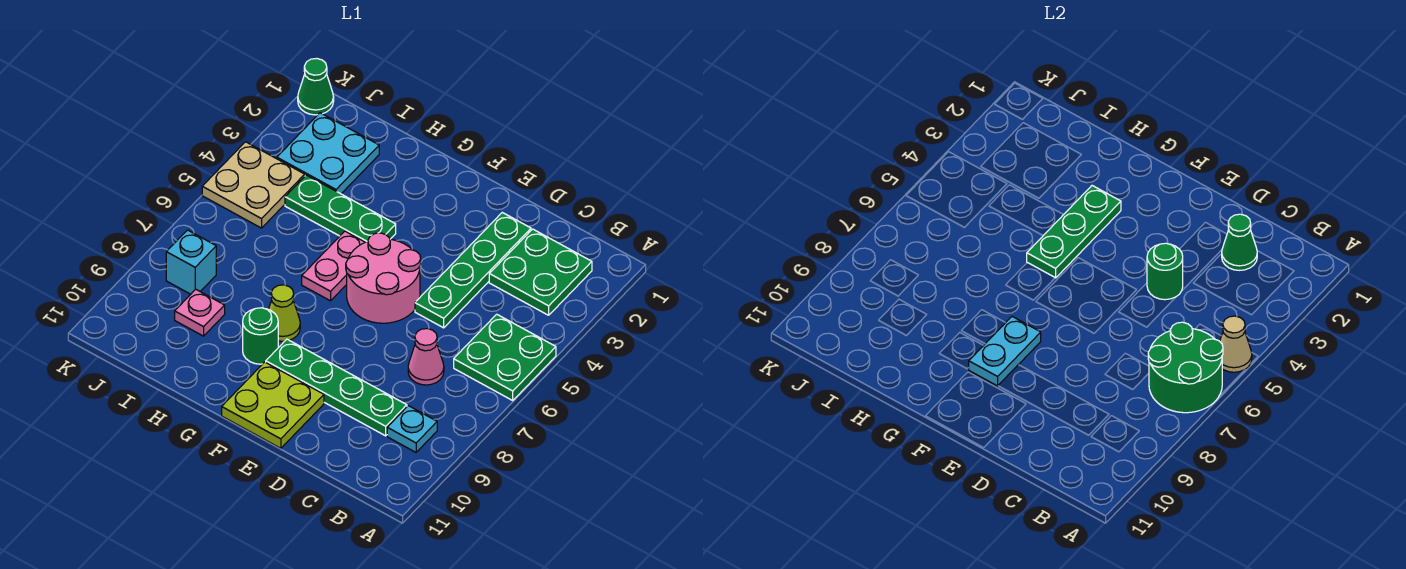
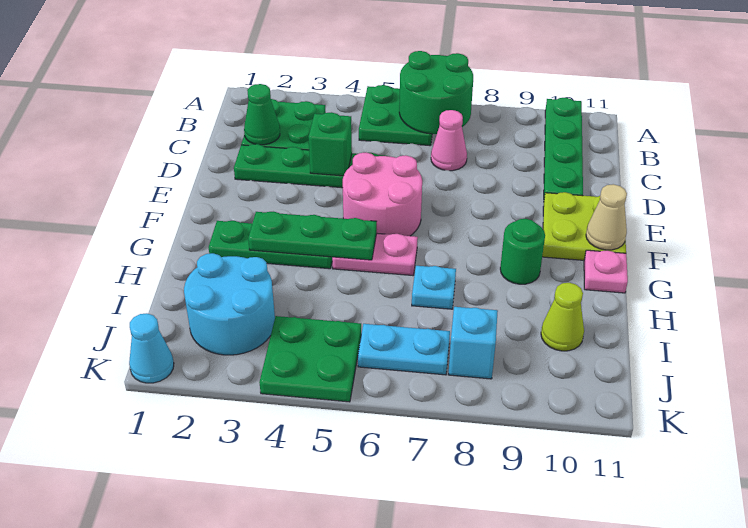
tan 1x1 cone [1220,316,1252,372] -> tan 1x1 cone moved to [586,184,627,250]
cyan 1x1 plate [387,406,437,452] -> cyan 1x1 plate moved to [412,266,456,309]
green 1x4 plate [266,339,407,436] -> green 1x4 plate moved to [544,98,583,197]
green 1x1 round brick [1147,243,1183,300] -> green 1x1 brick [308,112,352,176]
cyan 1x2 plate [968,317,1041,386] -> cyan 1x2 plate moved to [358,324,450,375]
green 1x3 plate [285,175,396,242] -> green 1x3 plate turned to [208,221,332,269]
lime 1x1 cone [269,285,300,341] -> lime 1x1 cone moved to [541,283,584,351]
cyan 2x2 plate [277,113,379,194] -> cyan 2x2 round brick [184,253,275,355]
pink 1x1 plate [175,289,225,336] -> pink 1x1 plate moved to [584,250,628,293]
tan 2x2 plate [202,142,305,228] -> green 2x2 plate [259,316,361,402]
green 1x1 cone [298,58,334,115] -> cyan 1x1 cone [129,313,174,383]

